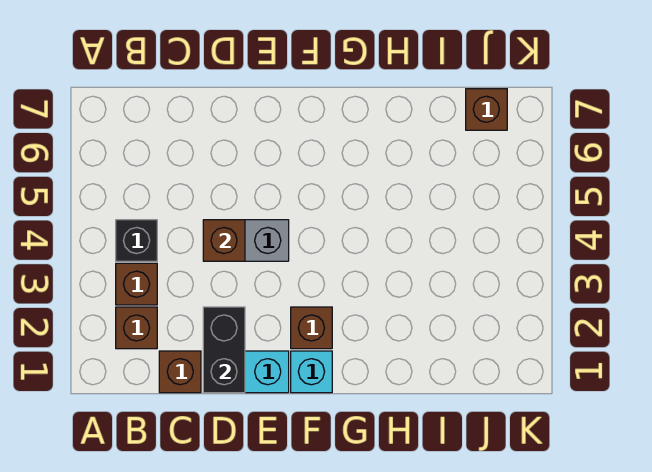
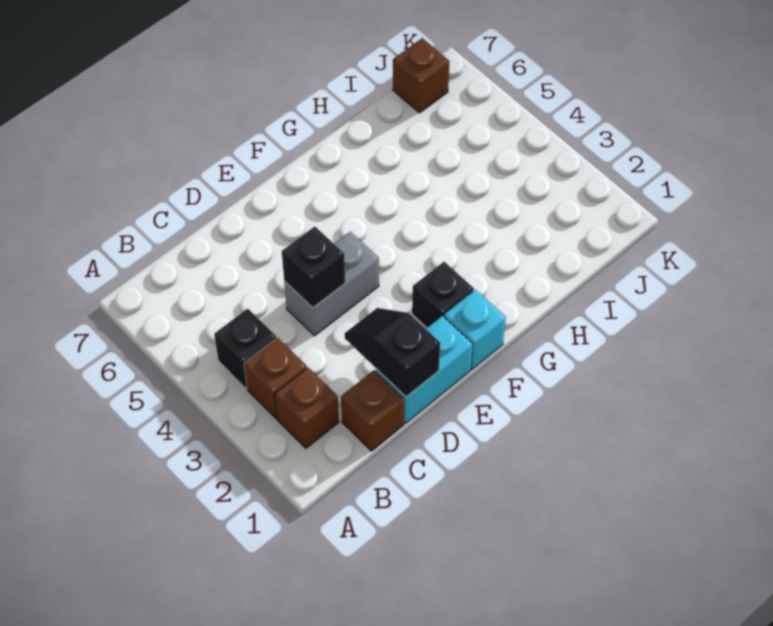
black 1x2 brick [203,307,245,393] -> black 1x2 slope [345,308,440,397]
brown 1x1 brick [203,220,245,261] -> black 1x1 brick [282,227,345,308]
brown 1x1 brick [291,307,332,349] -> black 1x1 brick [412,262,474,328]

